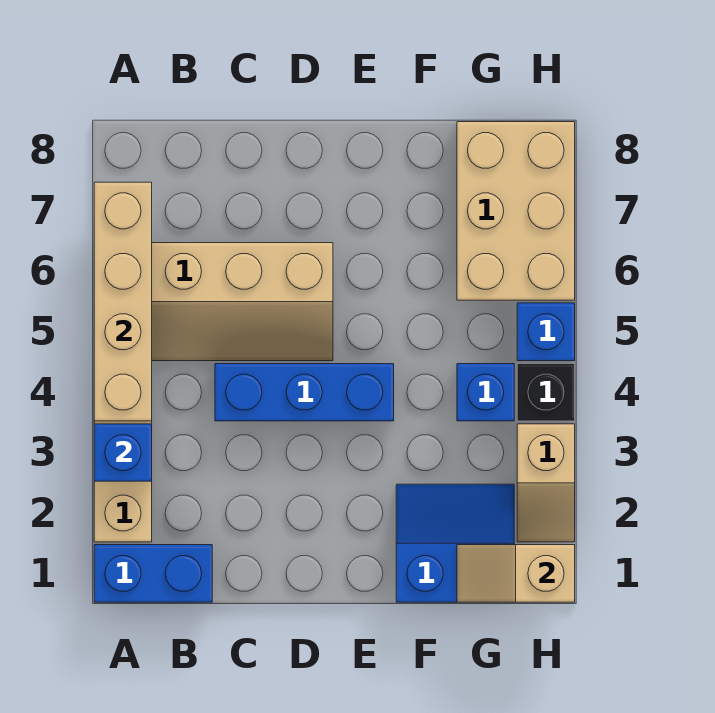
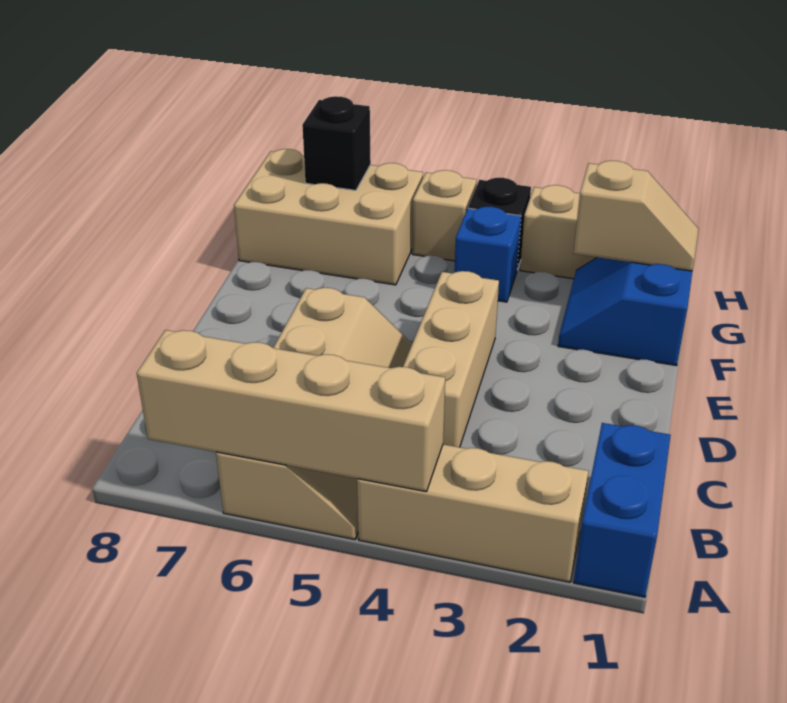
blue 1x1 brick [94,424,152,481] -> none
blue 1x3 brick [215,364,394,421] -> tan 1x3 brick [403,271,499,447]
tan 1x2 slope [457,545,575,602] -> tan 1x2 slope turned to [573,161,699,271]
blue 1x1 brick [517,303,575,361] -> tan 1x1 brick [412,170,477,261]
none -> black 1x1 brick [302,96,371,190]

